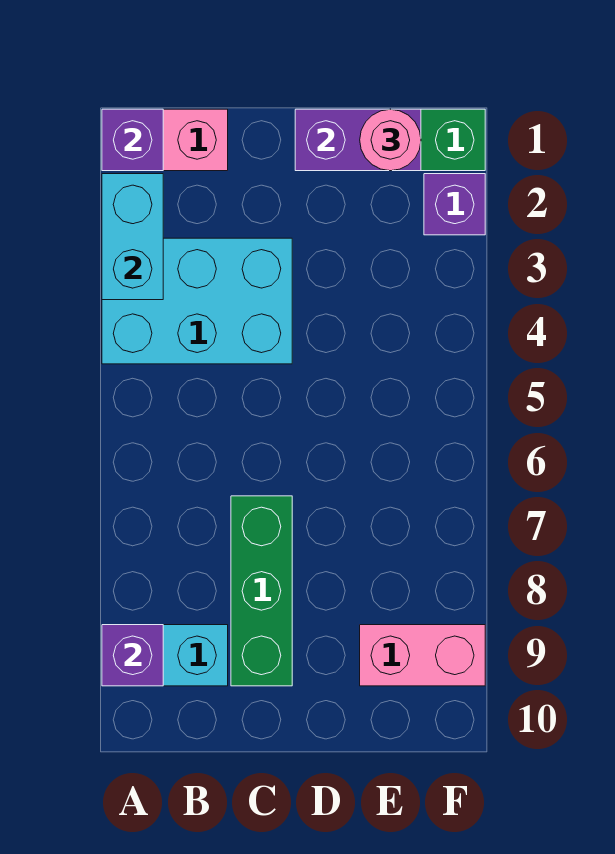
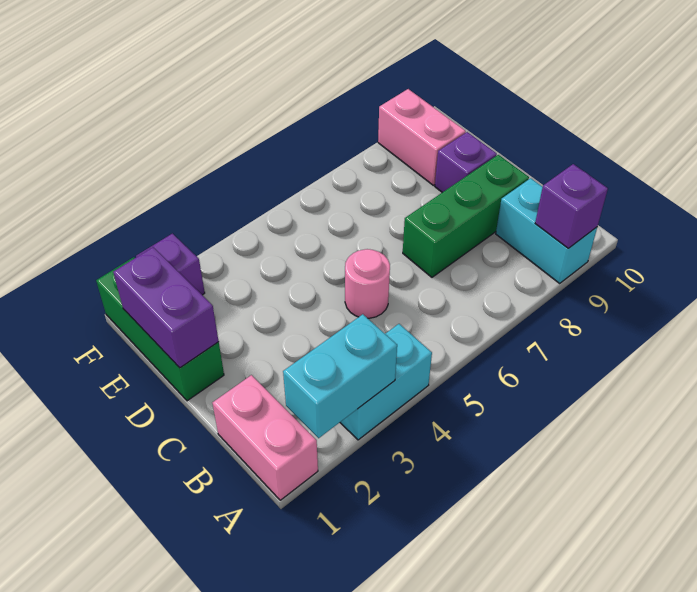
purple 1x1 brick [102,109,163,171] -> purple 1x1 brick moved to [435,132,497,192]
cyan 2x3 brick [102,238,292,364] -> cyan 1x2 brick [340,324,432,440]
pink 1x1 round brick [360,109,421,171] -> pink 1x1 round brick moved to [345,249,390,318]

